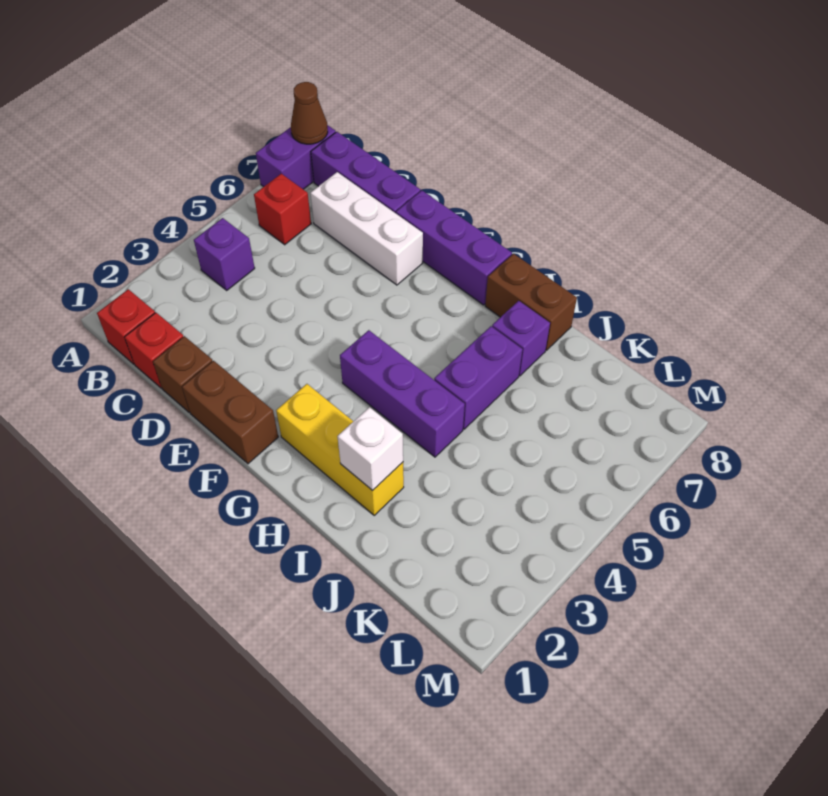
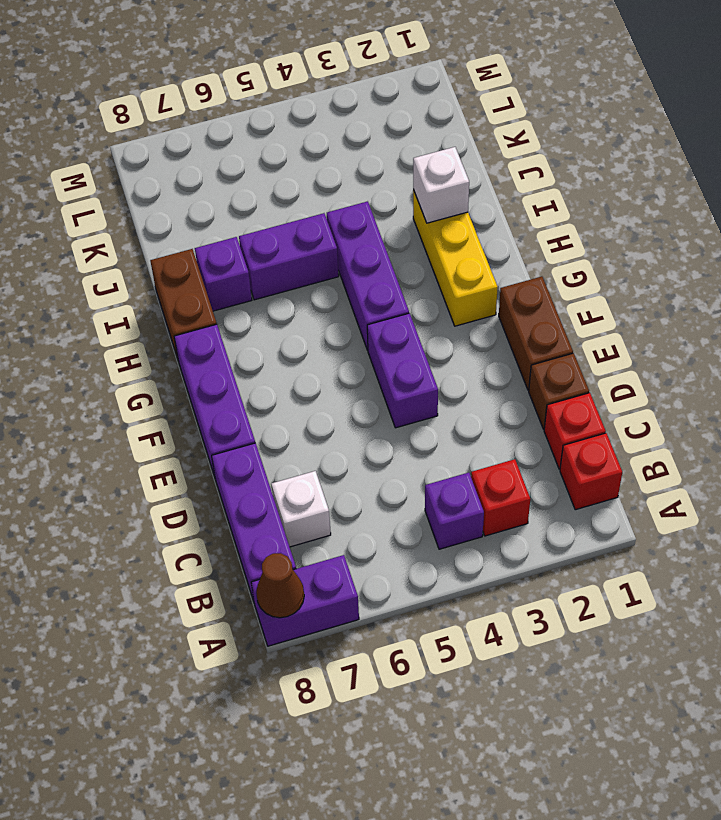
red 1x1 brick [254,174,311,245] -> red 1x1 brick moved to [471,459,530,536]
white 1x3 brick [310,172,423,285] -> white 1x1 brick [271,471,331,547]
none -> purple 1x2 brick [367,313,438,428]

